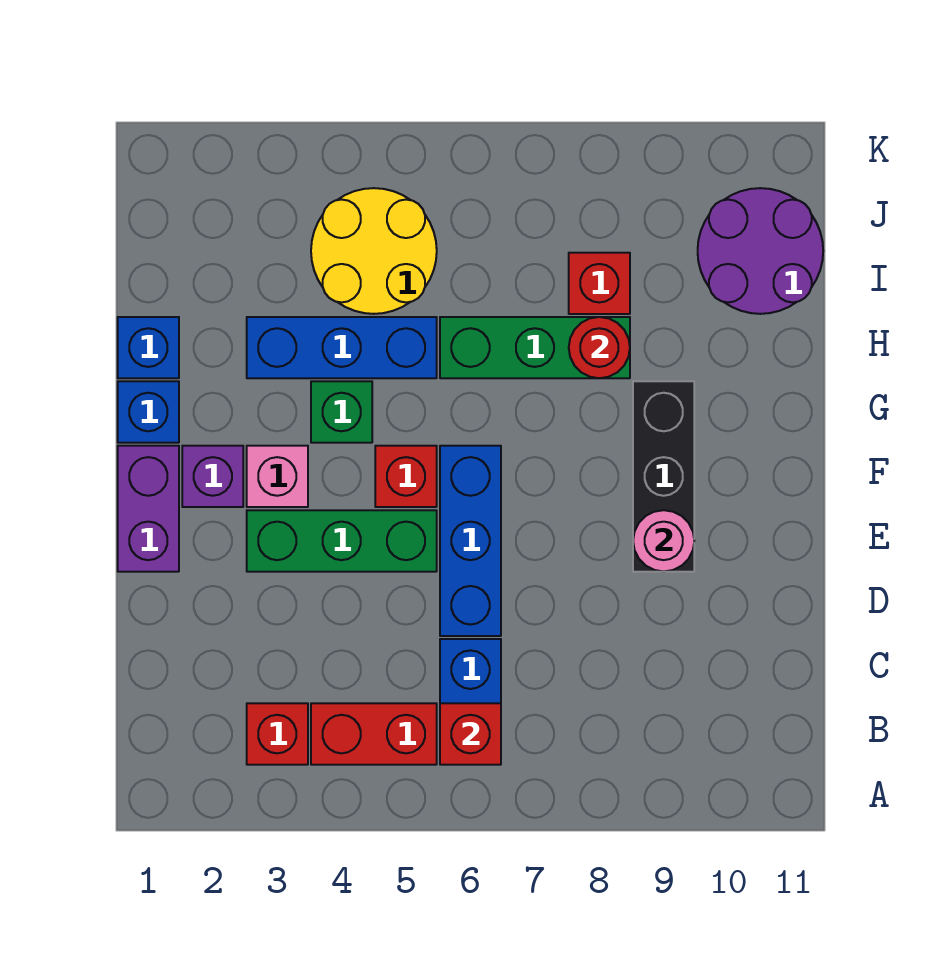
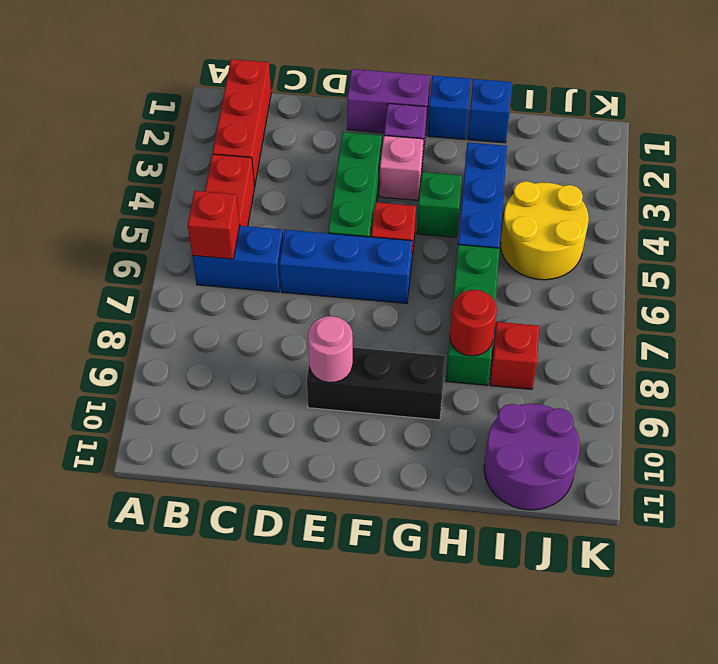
red 1x1 brick [247,703,308,765] -> red 1x3 brick [213,59,271,186]

